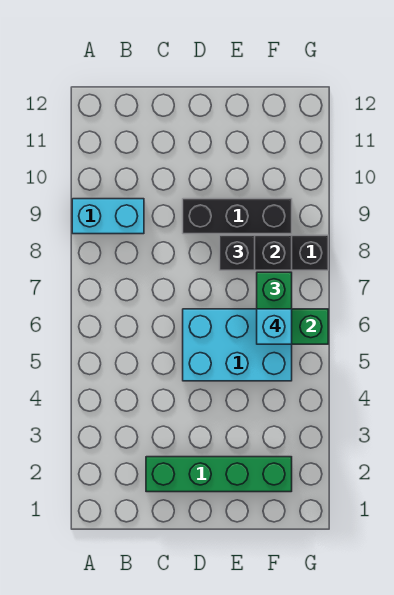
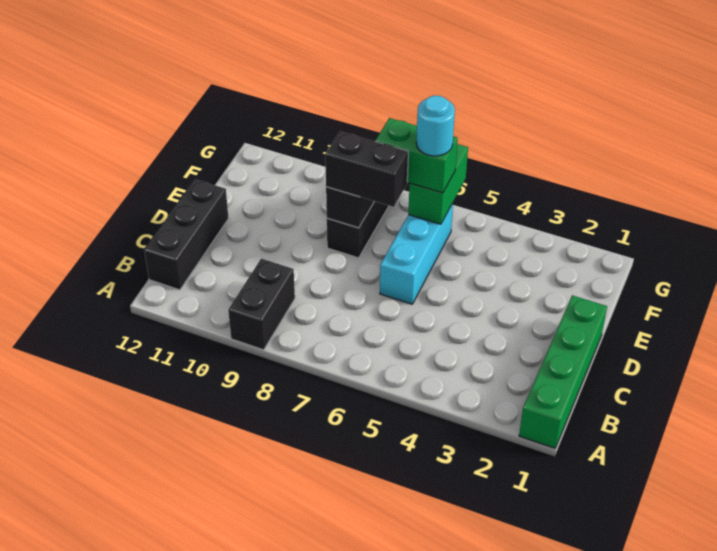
cyan 1x2 brick [72,199,144,234] -> black 1x2 brick [228,259,295,350]
green 1x4 brick [146,457,292,492] -> green 1x4 brick moved to [519,295,607,448]
cyan 2x3 brick [183,309,292,381] -> cyan 1x3 brick [380,203,453,304]
black 1x3 brick [183,199,292,234] -> black 1x3 brick moved to [144,179,229,290]
black 1x1 brick [220,235,255,270] -> black 1x2 brick [325,131,408,207]
cyan 1x1 brick [257,309,292,344] -> cyan 1x1 round brick [416,96,455,156]

